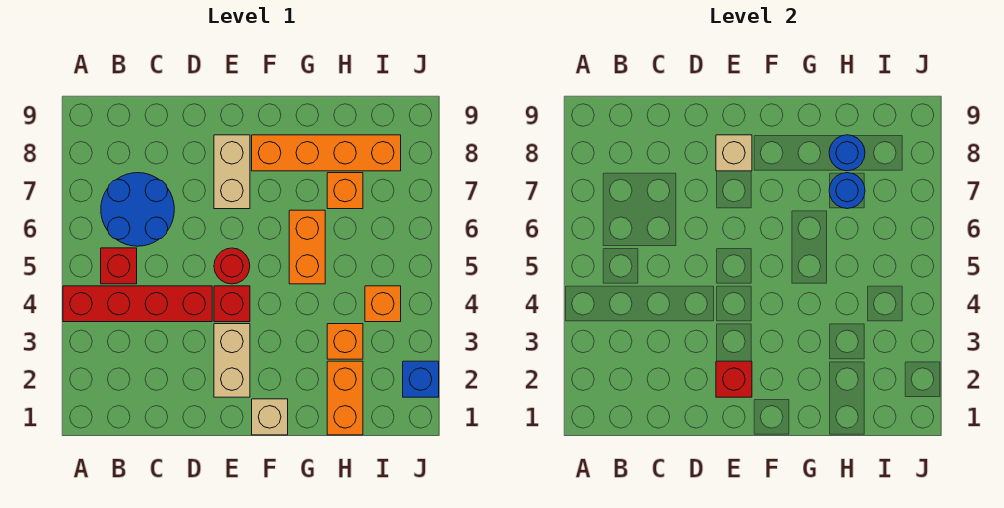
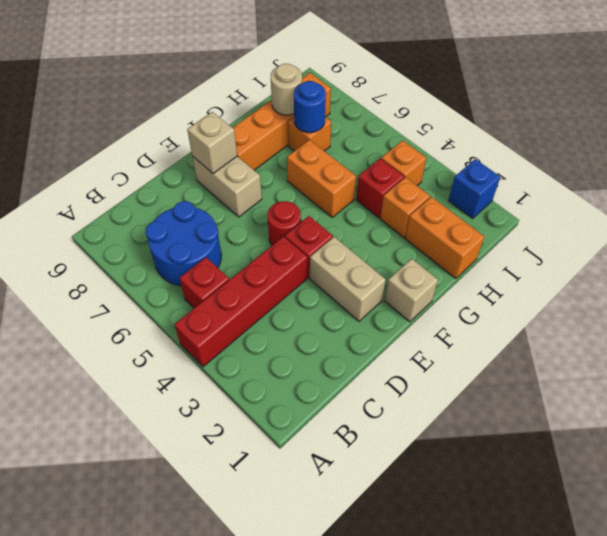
red 1x1 brick [716,361,752,397] -> red 1x1 brick moved to [356,158,404,218]
blue 1x1 round brick [829,135,865,171] -> tan 1x1 round brick [271,64,302,115]

